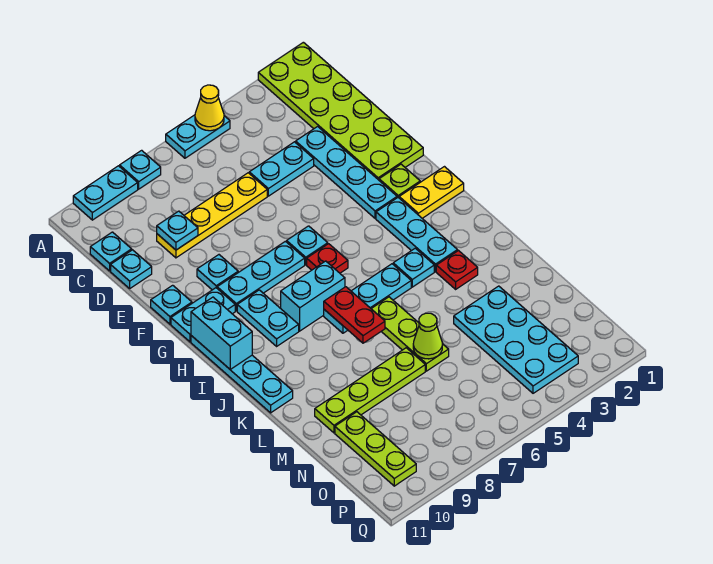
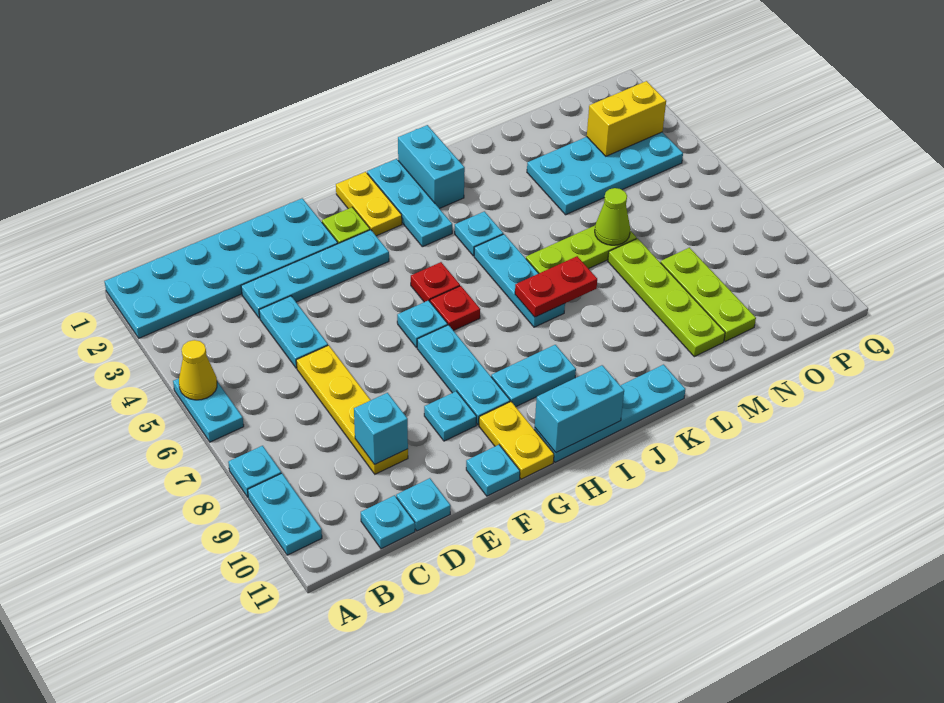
lime 2x6 plate [258,42,423,180] -> cyan 2x6 plate [104,198,338,338]
cyan 1x1 plate [157,211,198,250] -> cyan 1x1 brick [354,393,408,465]
cyan 1x2 plate [171,288,235,342] -> yellow 1x2 plate [479,402,554,479]
cyan 1x3 plate [376,198,458,272] -> cyan 1x3 plate turned to [367,159,452,247]
cyan 1x2 brick [281,261,345,331] -> cyan 1x2 brick moved to [398,125,465,209]
red 1x1 plate [436,251,478,289] -> red 1x1 plate moved to [411,262,460,302]
lime 1x3 plate [335,412,416,486] -> lime 1x3 plate turned to [661,248,756,341]
none -> yellow 1x2 brick [587,81,666,156]

